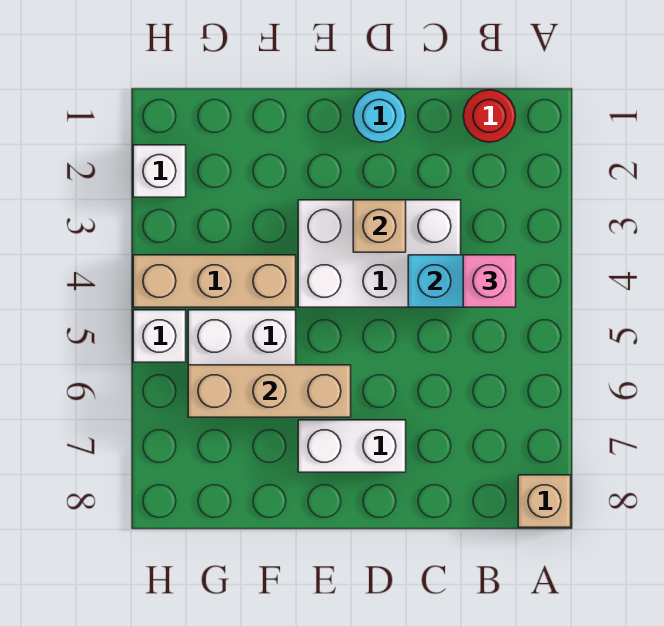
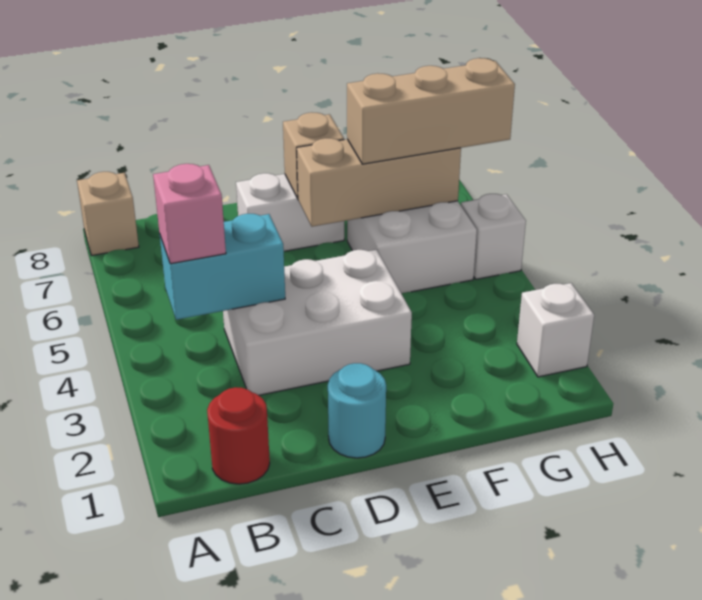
tan 1x1 brick [353,200,406,252] -> tan 1x1 brick moved to [283,112,344,198]
tan 1x3 brick [133,255,296,307] -> tan 1x3 brick moved to [347,58,515,164]

